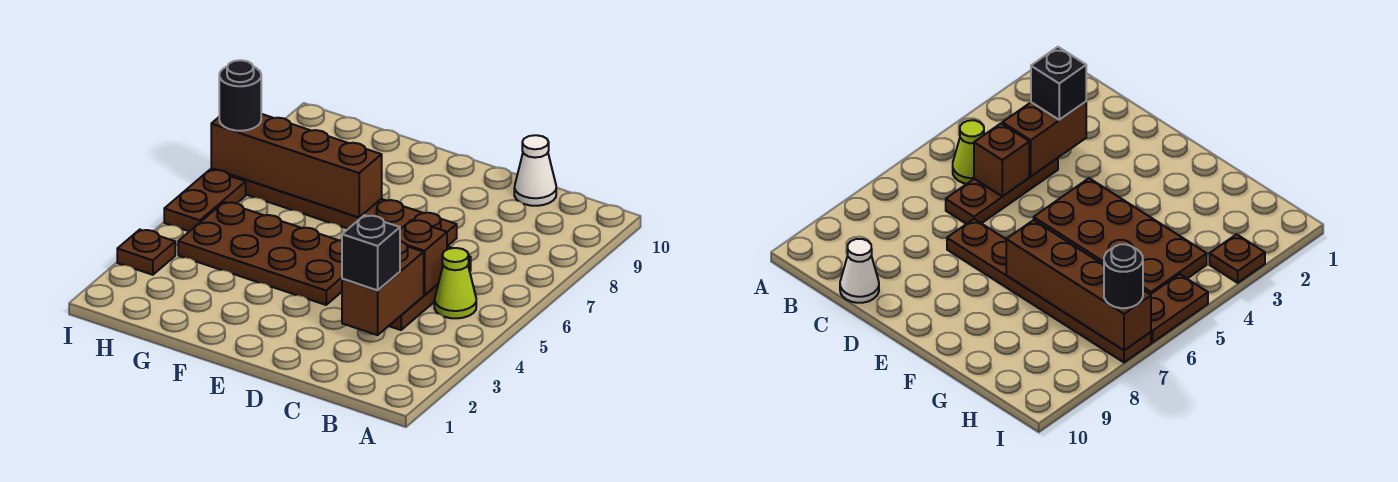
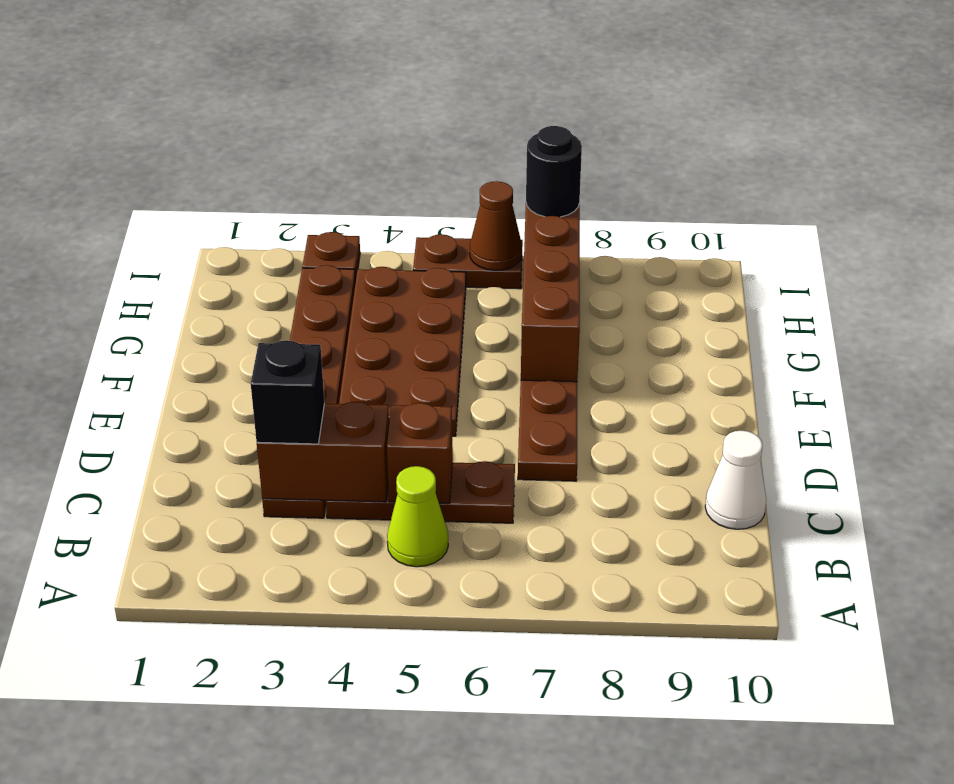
none -> brown 1x6 plate [262,265,356,518]
none -> brown 1x1 cone [470,181,522,270]

